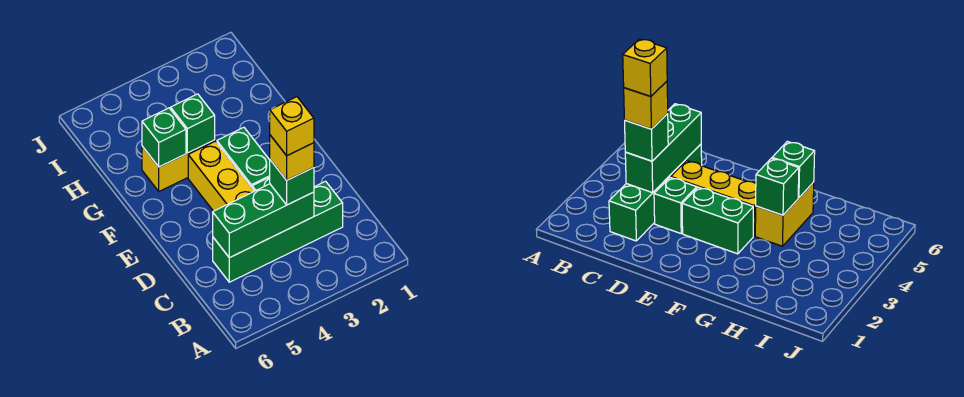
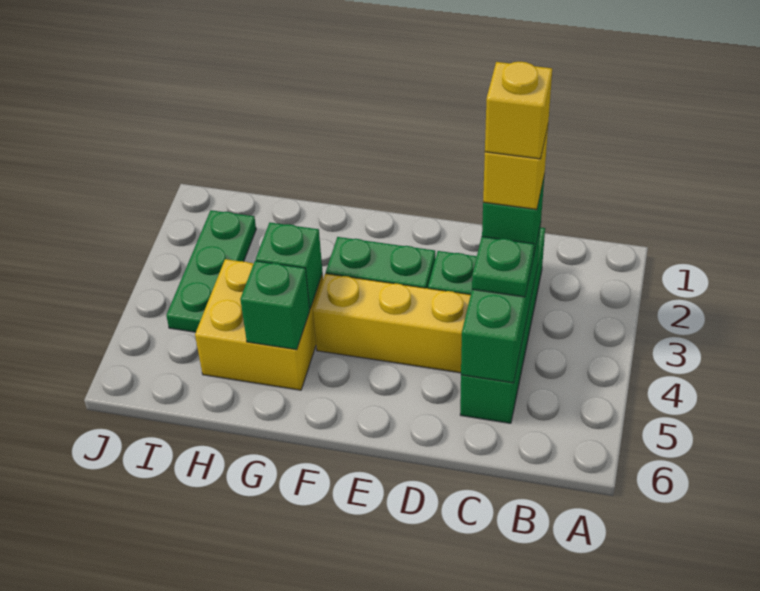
none -> green 1x1 plate [472,237,534,297]
yellow 1x2 brick [142,140,215,191] -> yellow 2x2 brick [195,259,323,390]
none -> green 1x3 plate [166,210,256,332]

